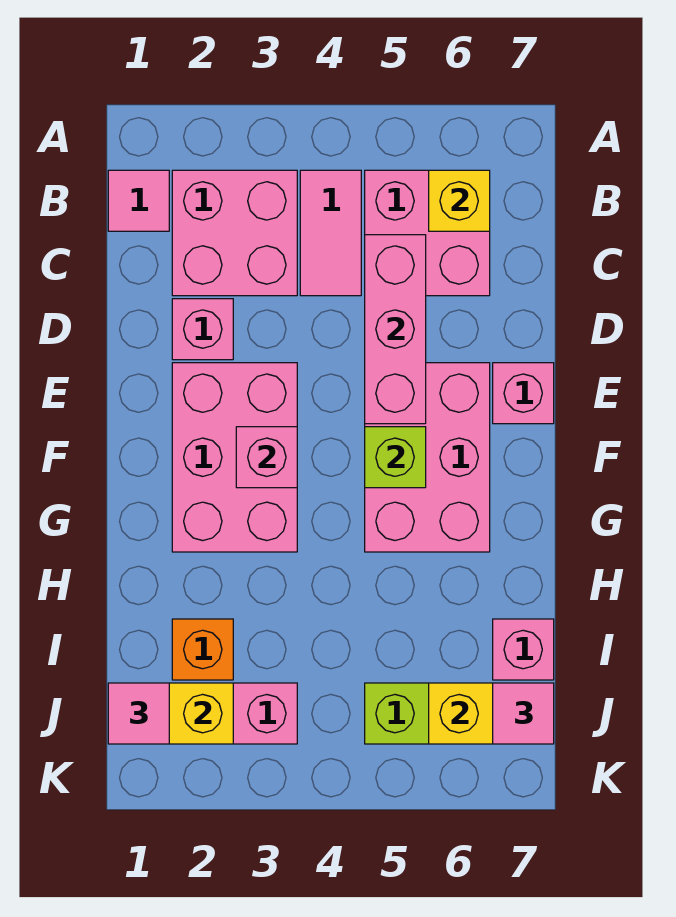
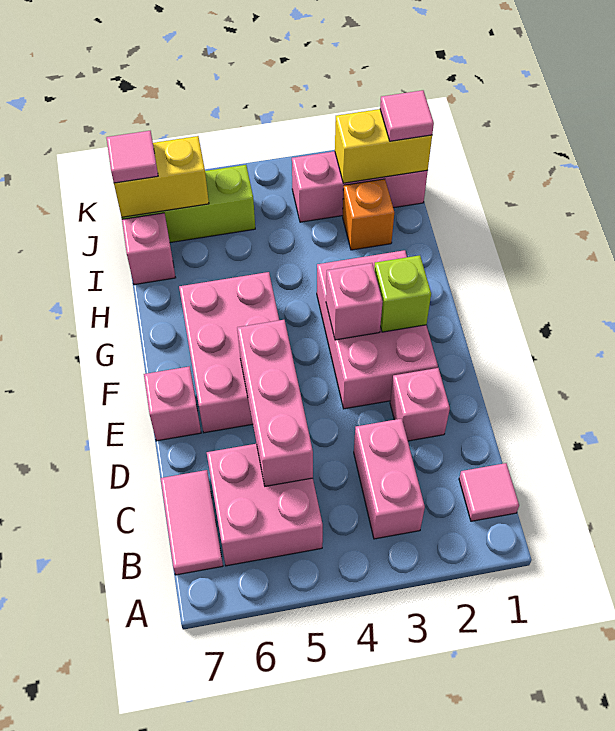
pink 2x2 brick [172,170,297,296] -> pink 1x2 brick [354,419,425,539]
pink 1x2 tile [300,170,361,296] -> pink 1x2 tile moved to [161,470,223,575]
yellow 1x1 brick [429,170,490,231] -> none
lime 1x1 brick [365,427,426,488] -> lime 1x1 brick moved to [374,255,431,332]

